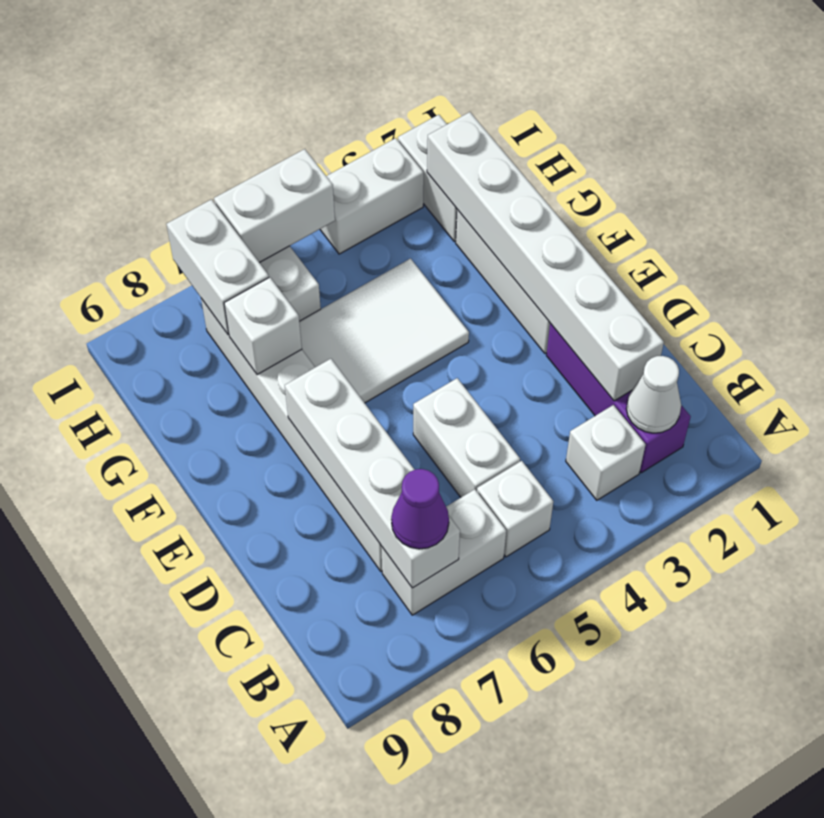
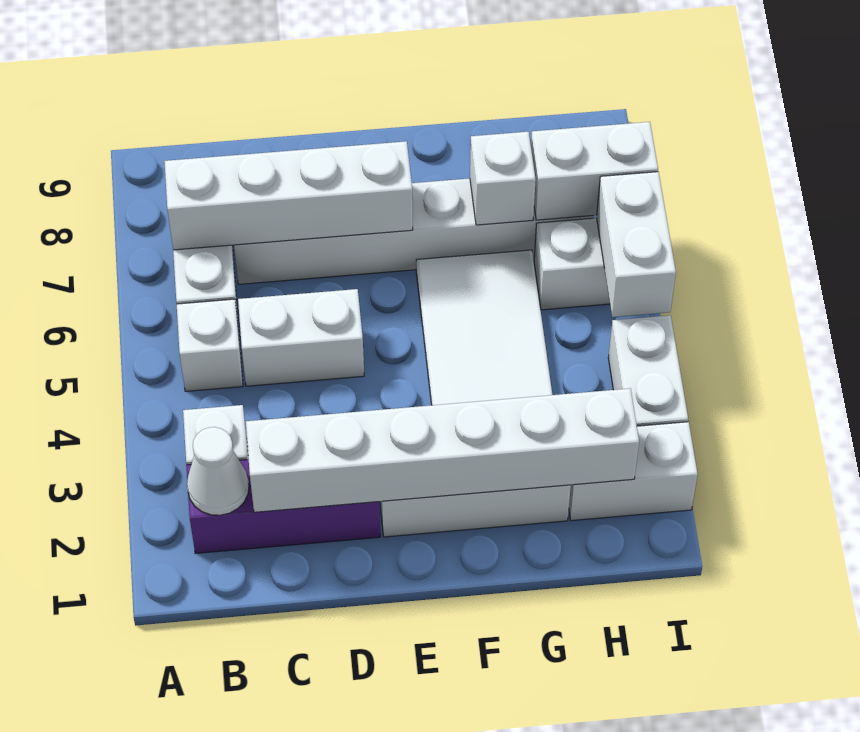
purple 1x1 cone [391,469,449,549] -> none

